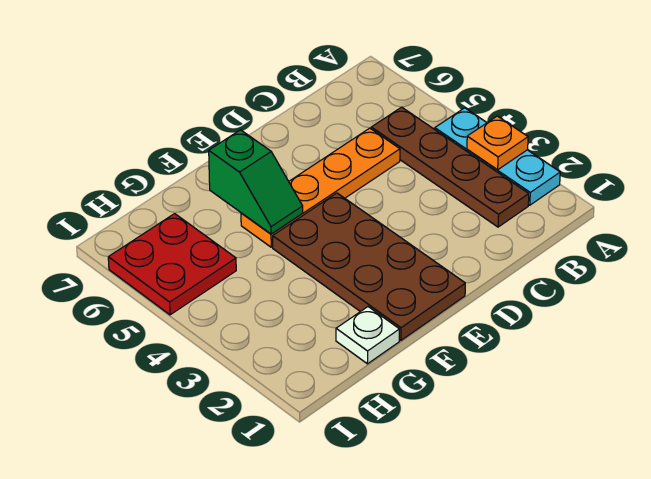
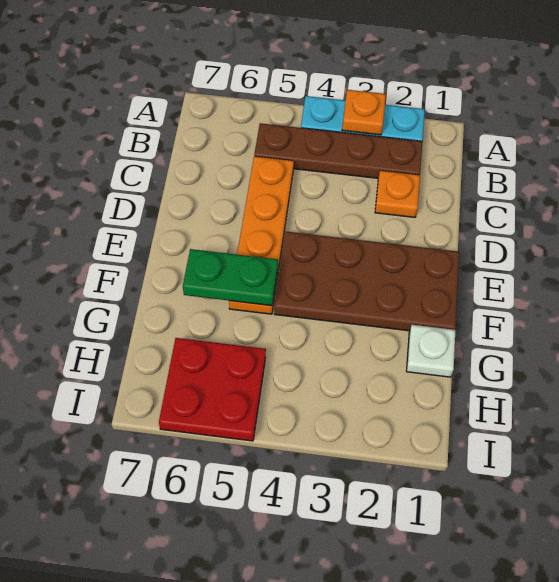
none -> orange 1x1 plate [375,171,420,217]
green 1x2 slope [209,130,303,234] -> green 1x2 plate [183,249,278,306]

